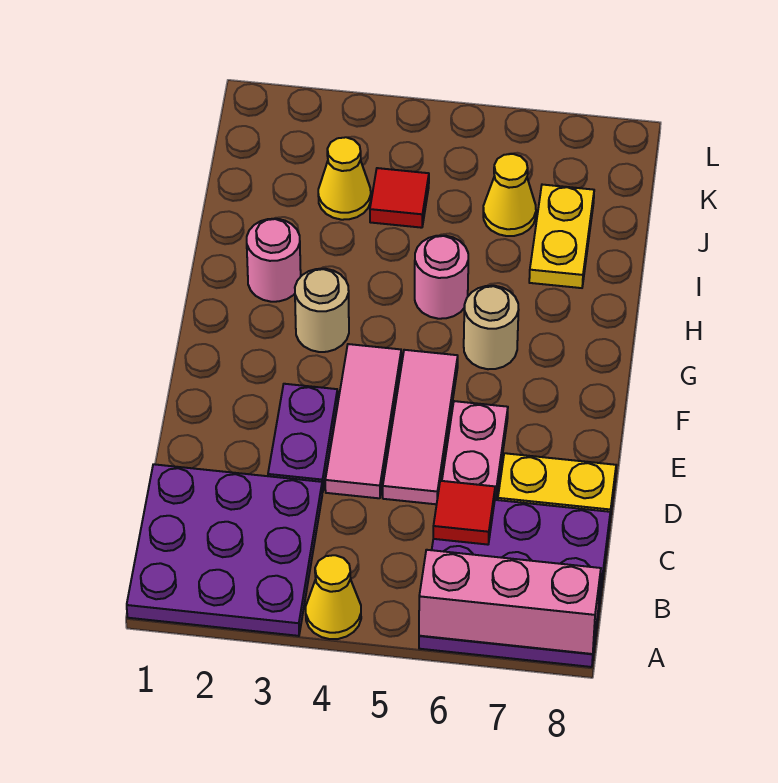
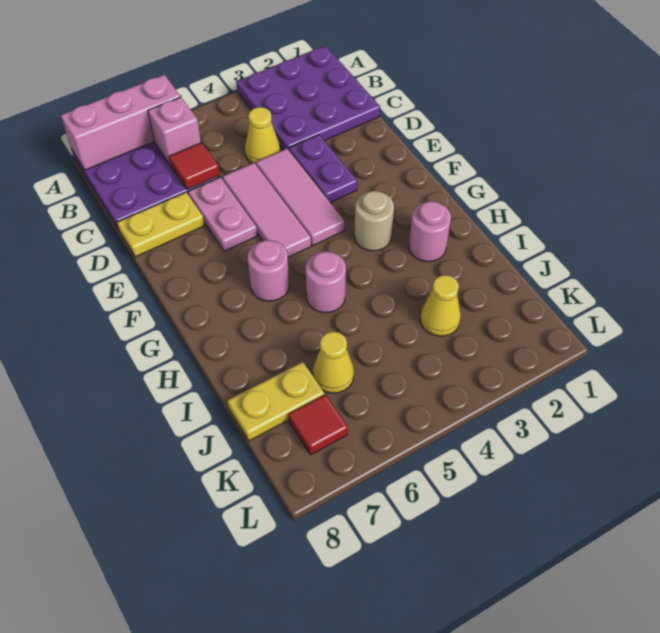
yellow 1x1 cone [306,555,361,639] -> yellow 1x1 cone moved to [245,107,280,164]
none -> pink 1x1 brick [148,97,201,165]
tan 1x1 round brick [464,286,519,369] -> pink 1x1 round brick [248,240,289,301]
yellow 1x2 plate [529,185,594,288] -> yellow 1x2 plate turned to [227,362,324,441]
red 1x1 tile [370,168,429,228] -> red 1x1 tile moved to [289,395,348,455]

